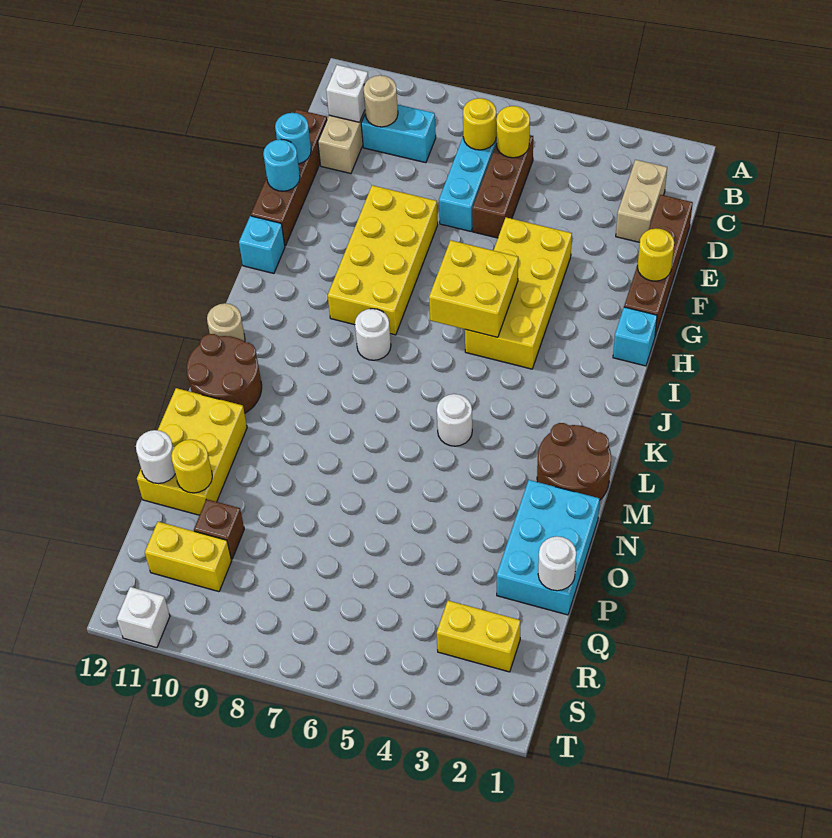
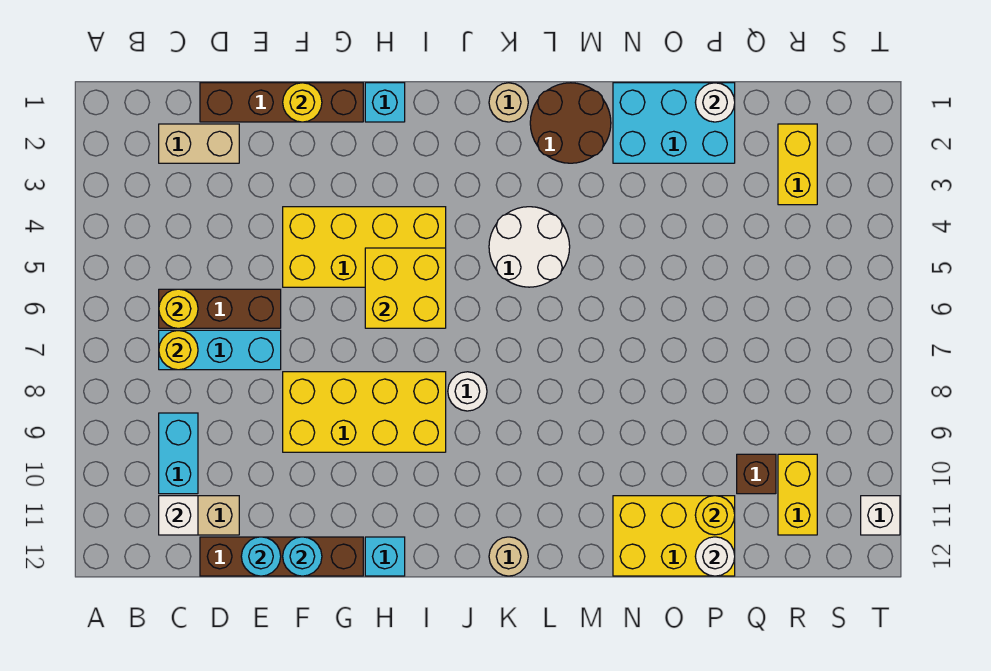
tan 1x1 round brick [363,75,398,127] -> tan 1x1 round brick moved to [489,83,528,122]
white 1x1 round brick [437,394,472,446] -> white 2x2 round brick [489,207,570,287]
brown 2x2 round brick [187,334,262,413] -> none

